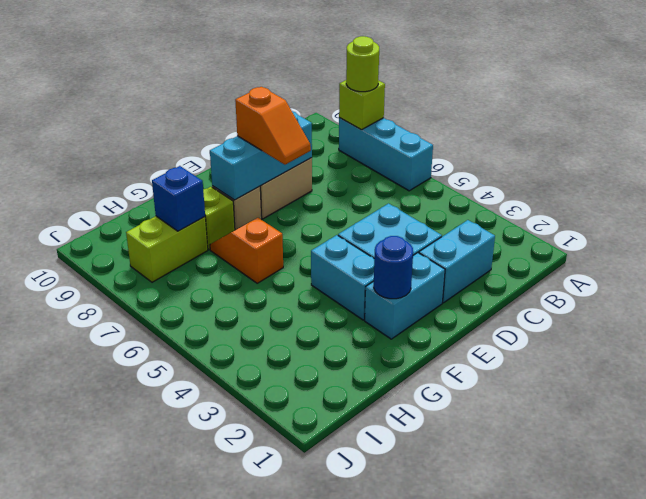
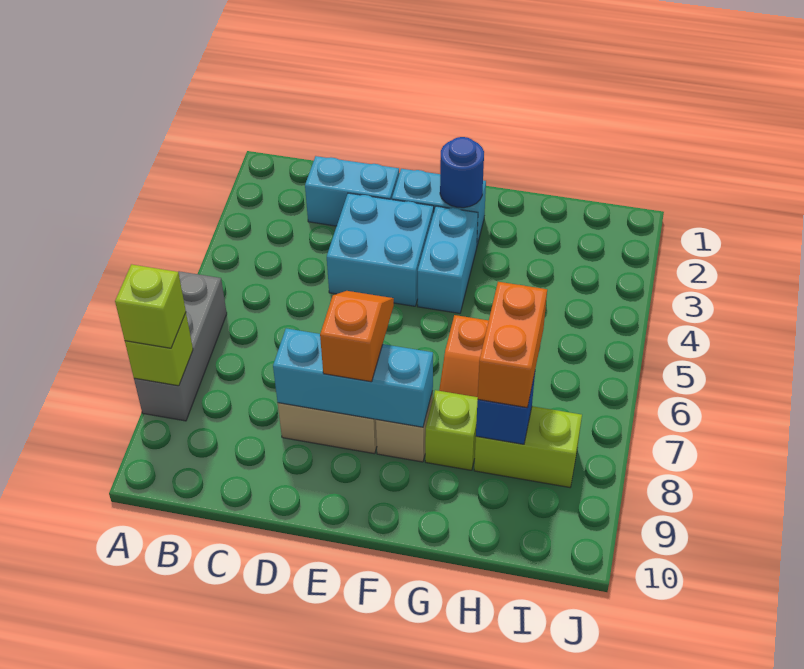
cyan 1x3 brick [339,118,433,191] -> grey 1x3 brick [134,271,227,421]
lime 1x1 round brick [346,36,379,92] -> lime 1x1 brick [115,264,186,348]
none -> orange 1x2 brick [478,282,547,408]

